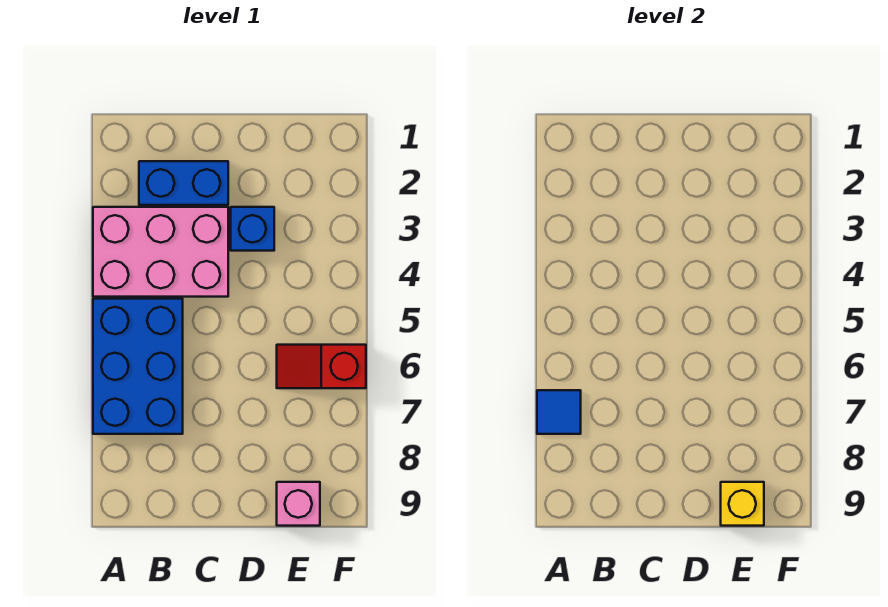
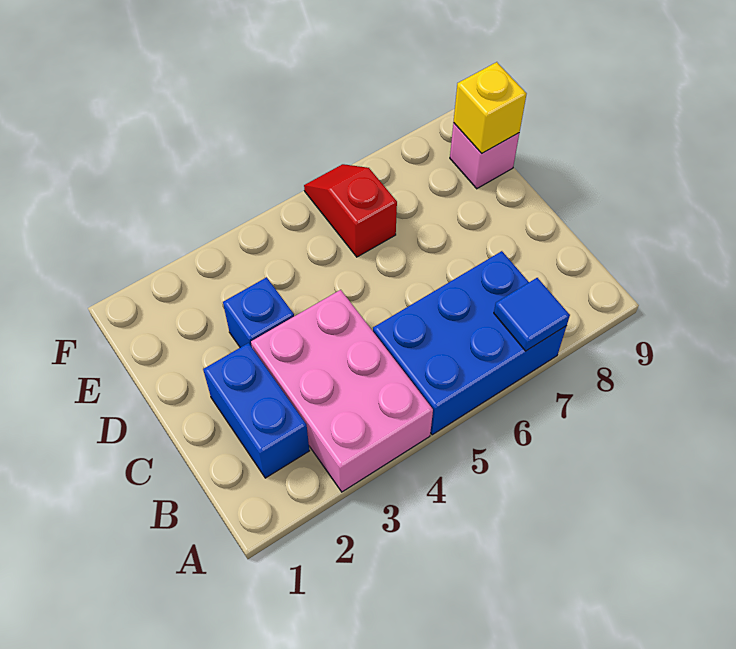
red 1x2 slope [277,345,366,388] -> red 1x2 slope turned to [304,164,397,257]

